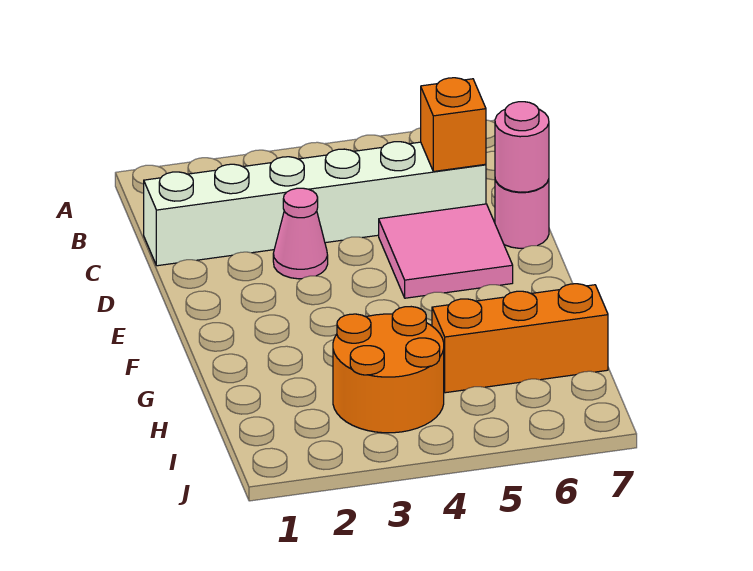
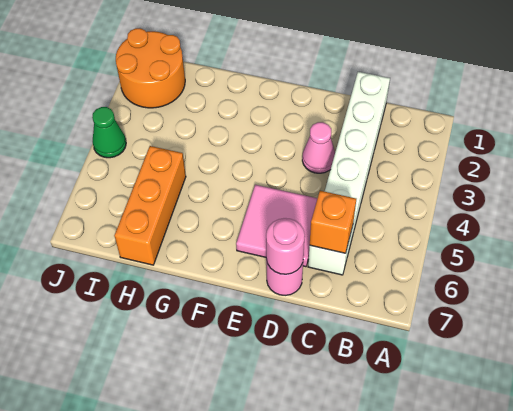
orange 2x2 round brick [333,307,444,433] -> orange 2x2 round brick moved to [116,28,185,108]
none -> green 1x1 cone [92,107,126,158]

